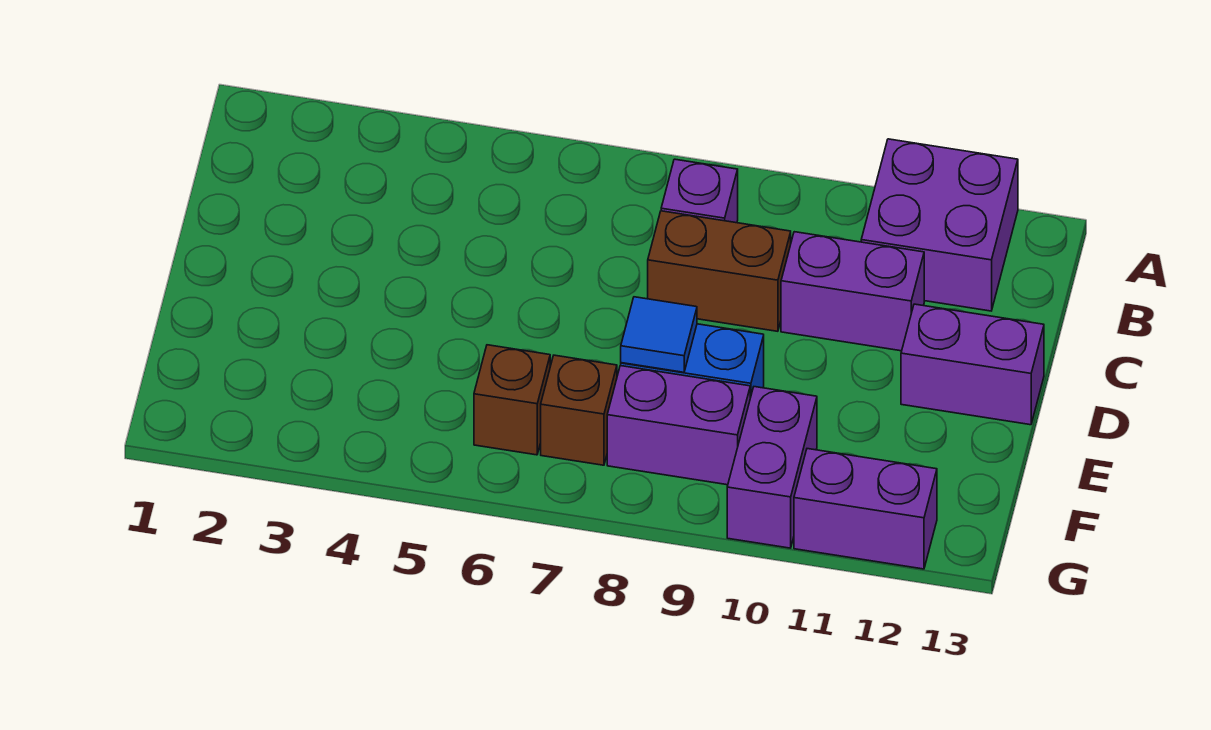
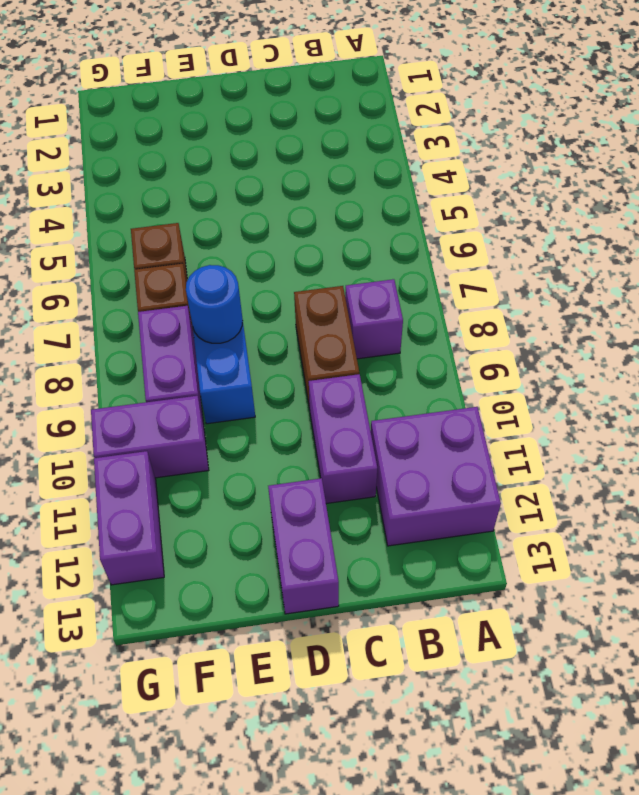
blue 1x1 tile [621,297,697,372] -> blue 1x1 round brick [186,265,243,343]

